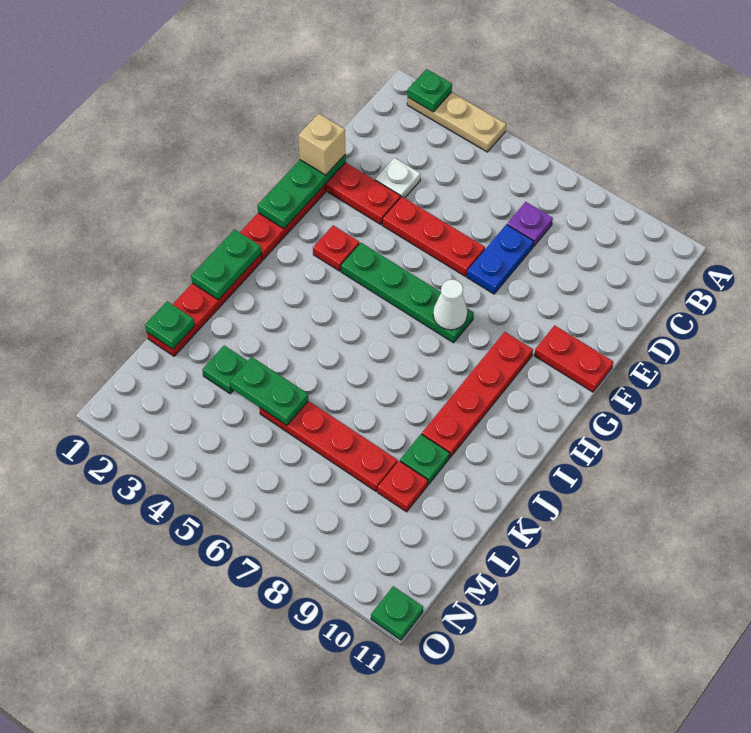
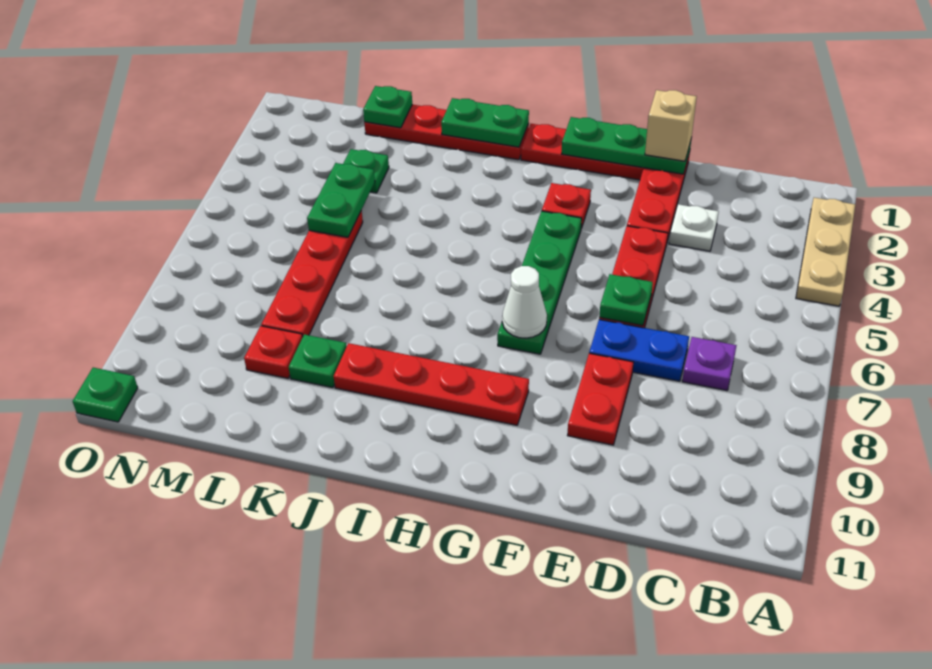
green 1x1 plate [408,69,452,112] -> green 1x1 plate moved to [599,274,653,325]
red 1x2 plate [534,325,613,392] -> red 1x2 plate moved to [568,353,634,445]

